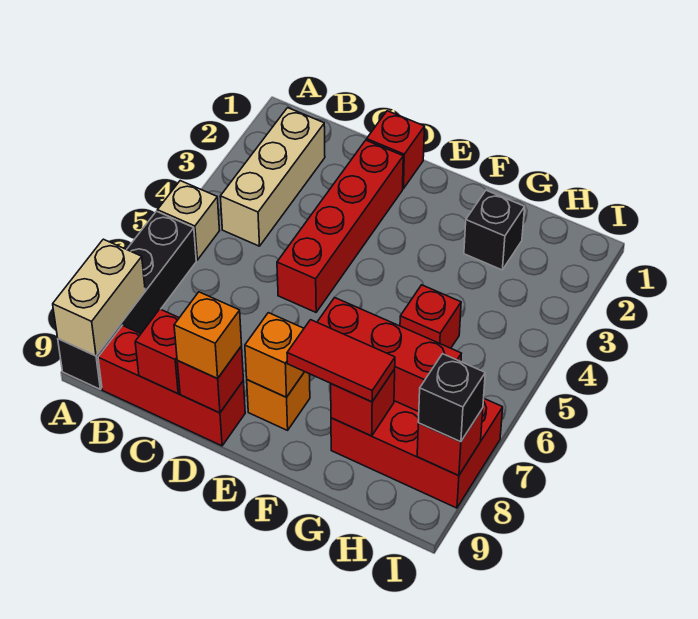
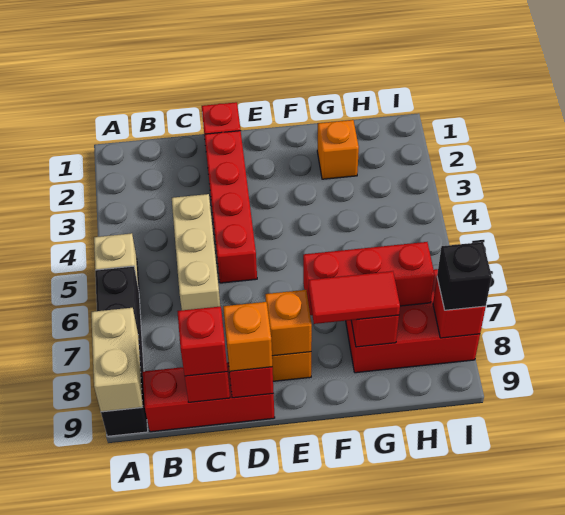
tan 1x3 brick [220,108,325,246] -> tan 1x3 brick moved to [172,194,220,310]
black 1x1 brick [464,190,525,270] -> orange 1x1 brick [317,120,359,179]
red 1x1 brick [400,285,461,348] -> red 1x1 brick moved to [177,306,227,376]

